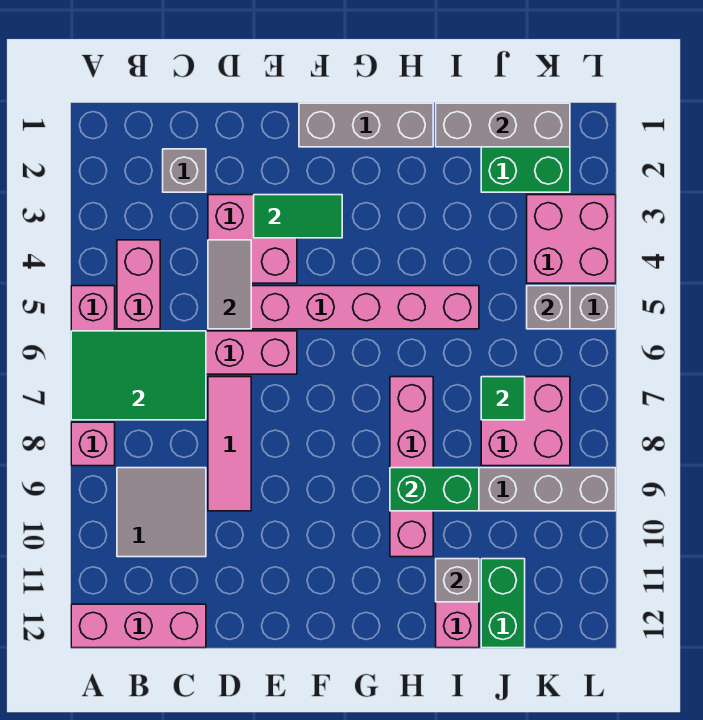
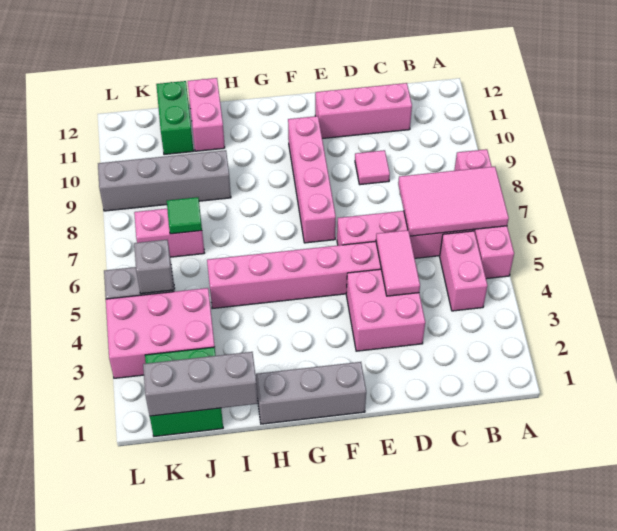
green 2x3 tile [71,331,206,420] -> pink 2x3 tile [398,167,509,236]
pink 1x3 brick [71,604,206,648] -> pink 1x3 brick moved to [315,83,412,139]
grey 2x2 tile [117,468,206,557] -> none
grey 1x1 brick [163,149,206,192] -> none
grey 1x2 tile [208,240,251,329] -> pink 1x2 tile [376,230,420,296]
pink 1x3 tile [208,377,251,511] -> pink 1x1 tile [355,150,390,185]
green 1x2 tile [254,195,342,238] -> none
pink 1x4 brick [390,377,433,557] -> pink 1x4 brick moved to [288,116,336,243]
green 1x2 brick [390,468,479,511] -> none
grey 1x1 brick [436,559,479,602] -> none
pink 2x2 brick [481,377,570,466] -> pink 1x2 brick [134,209,204,257]
pink 2x2 brick [527,195,616,283] -> pink 2x3 brick [106,288,215,378]

